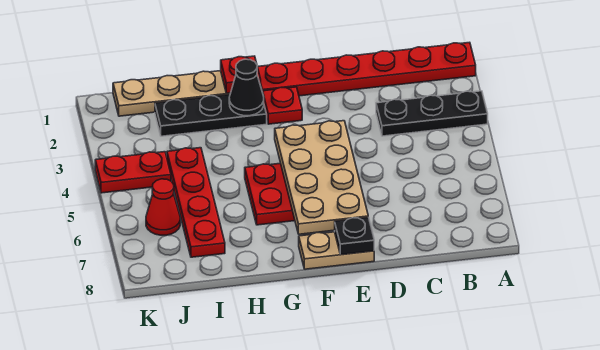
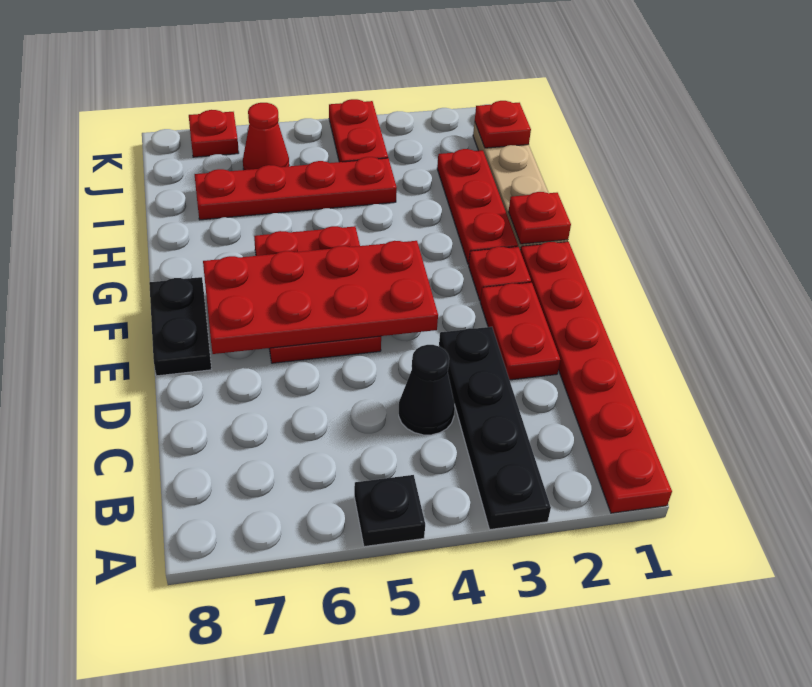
black 1x3 plate [376,91,488,136] -> black 1x4 plate [439,327,551,530]
none -> red 1x2 plate [480,283,560,380]
tan 2x4 plate [275,121,368,234] -> red 2x4 plate [203,241,438,354]
tan 1x2 plate [299,232,374,269] -> black 1x2 plate [149,277,211,376]
black 1x1 plate [335,217,374,254] -> black 1x1 plate moved to [354,475,425,547]
black 1x3 plate [155,95,267,136] -> red 1x3 plate [437,149,518,264]
black 1x1 cone [229,59,264,116] -> black 1x1 cone moved to [399,345,455,435]
none -> red 1x1 plate [475,101,531,148]
none -> red 1x1 plate [189,110,239,157]

